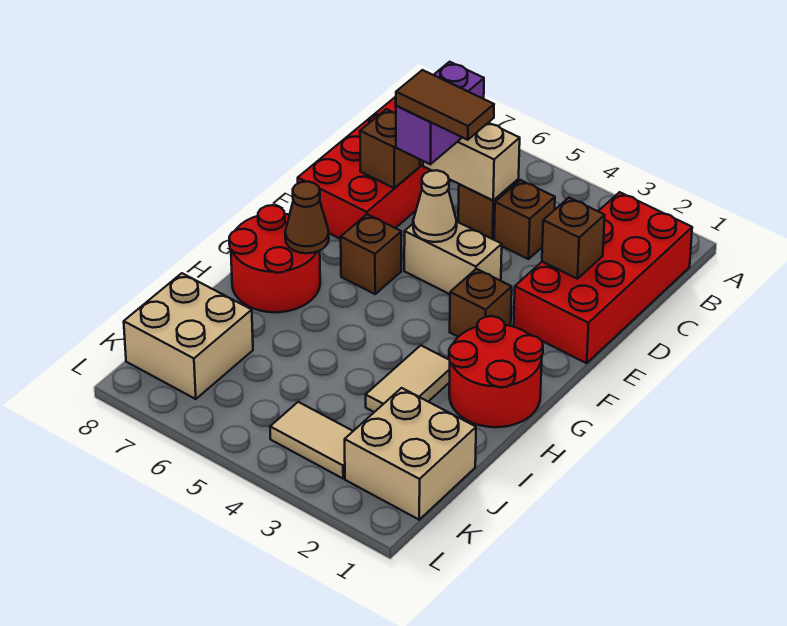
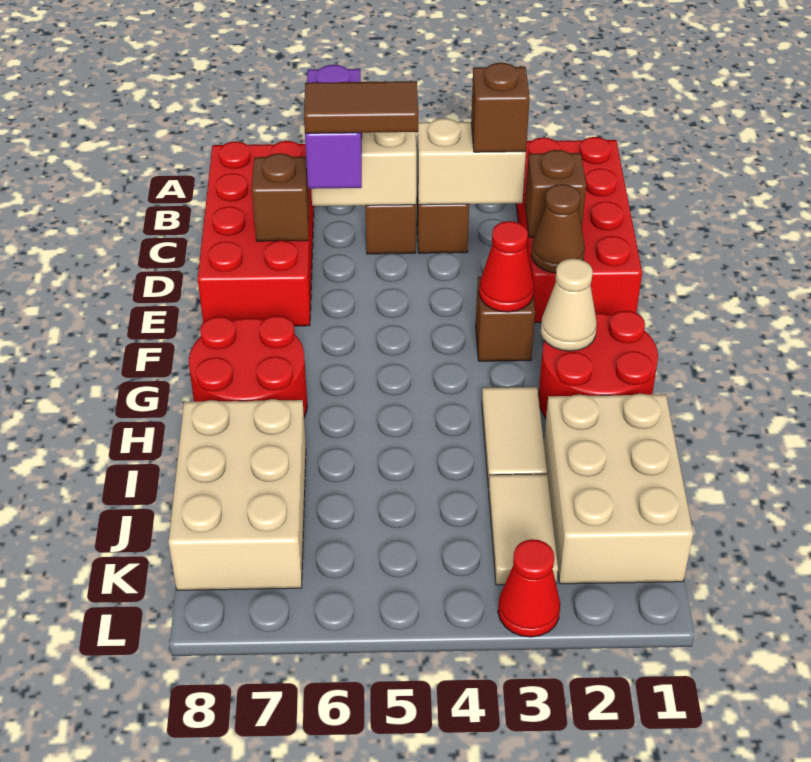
tan 1x2 brick [404,222,502,294] -> tan 1x2 brick moved to [417,118,526,205]
tan 1x1 cone [413,170,457,242] -> tan 1x1 cone moved to [541,259,597,351]
none -> red 1x1 cone [479,221,534,312]
brown 1x1 brick [341,214,401,294] -> brown 1x1 brick moved to [471,63,530,152]
brown 1x1 cone [285,182,329,253] -> brown 1x1 cone moved to [531,184,585,273]
tan 2x2 brick [345,388,476,520] -> tan 2x3 brick [544,394,693,584]
tan 2x2 brick [124,273,253,399] -> tan 2x3 brick [169,399,306,590]
tan 1x2 tile [270,402,353,478] -> tan 1x2 tile turned to [489,474,558,585]
none -> red 1x1 cone [498,539,560,637]

